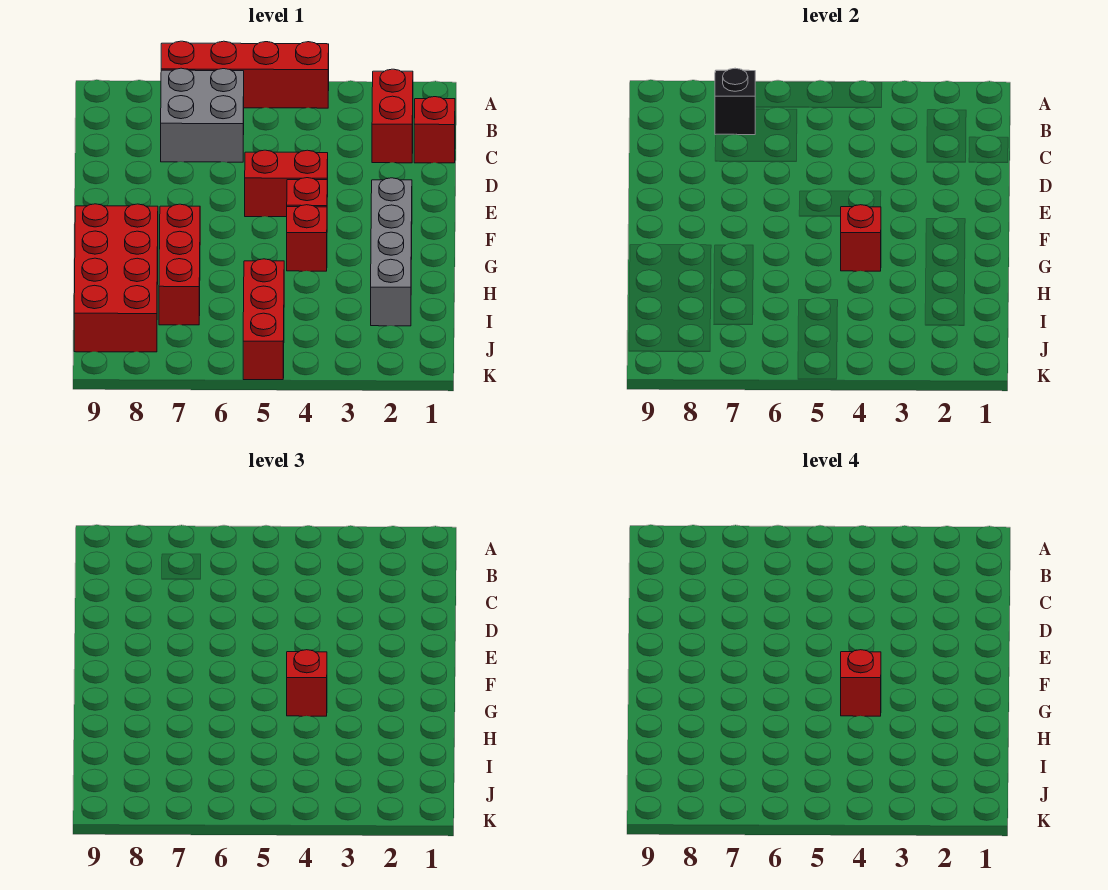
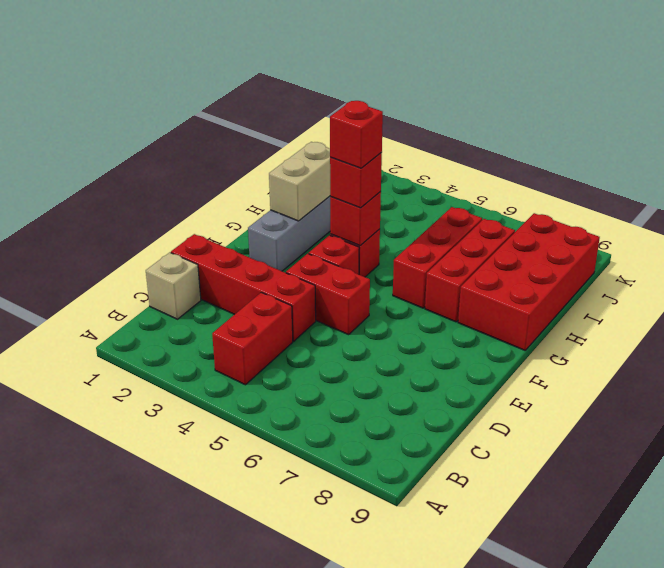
red 1x4 brick [161,41,329,108] -> red 1x4 brick moved to [171,234,316,341]
red 1x2 brick [372,69,413,163] -> red 1x2 brick moved to [212,292,293,385]
grey 2x2 brick [161,68,244,162] -> none
black 1x1 brick [715,68,755,135] -> none
red 1x1 brick [414,97,455,163] -> tan 1x1 brick [146,252,201,319]
none -> tan 1x2 brick [269,142,330,221]
red 1x3 brick [243,259,284,380] -> red 1x3 brick moved to [393,207,482,308]

